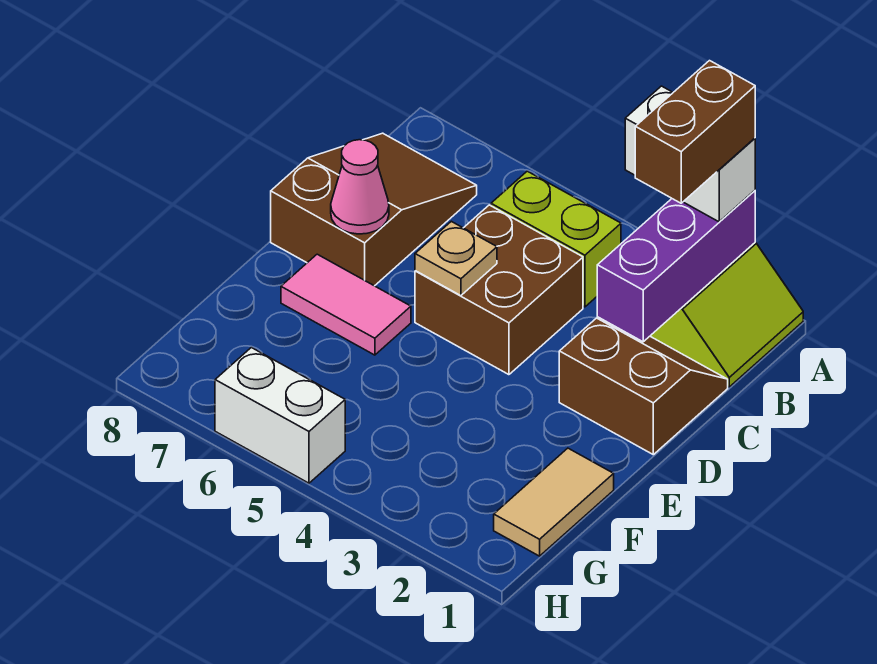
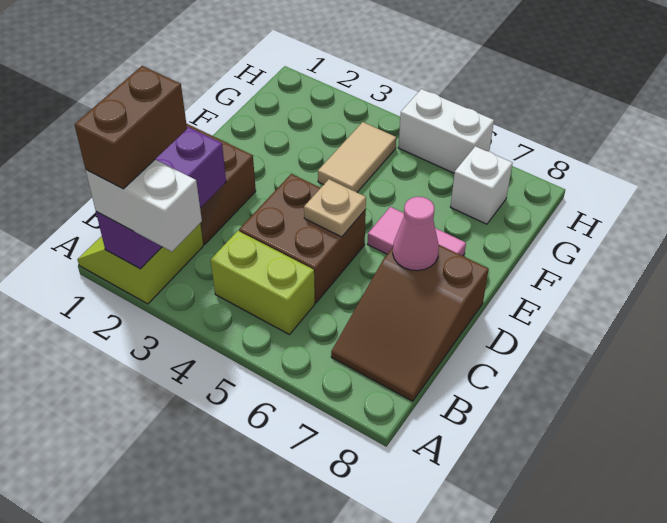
tan 1x2 tile [494,448,614,556] -> tan 1x2 tile moved to [318,122,396,192]
none -> white 1x1 brick [450,146,513,224]

